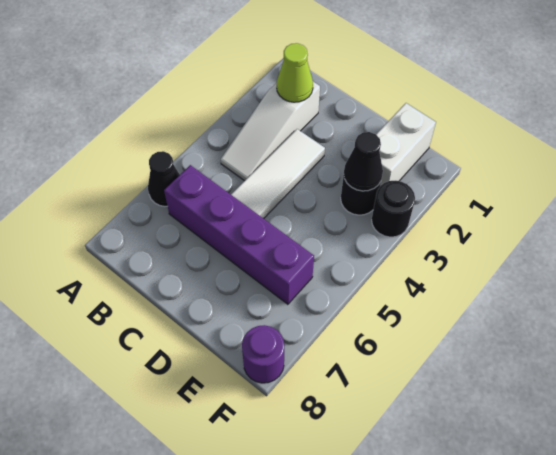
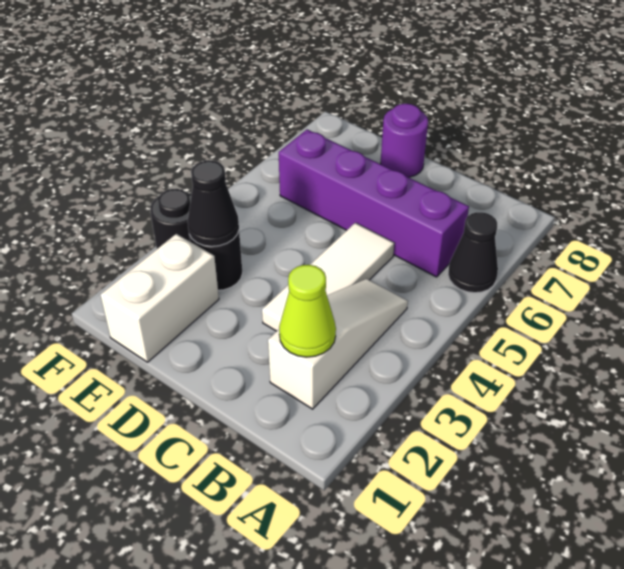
purple 1x1 round brick [242,325,284,383] -> purple 1x1 round brick moved to [381,104,428,177]

